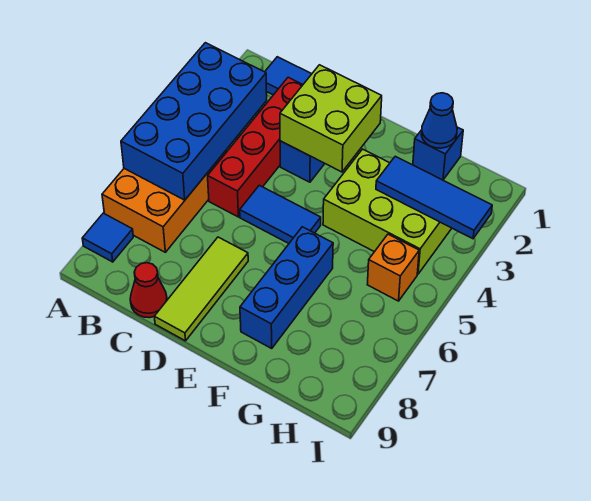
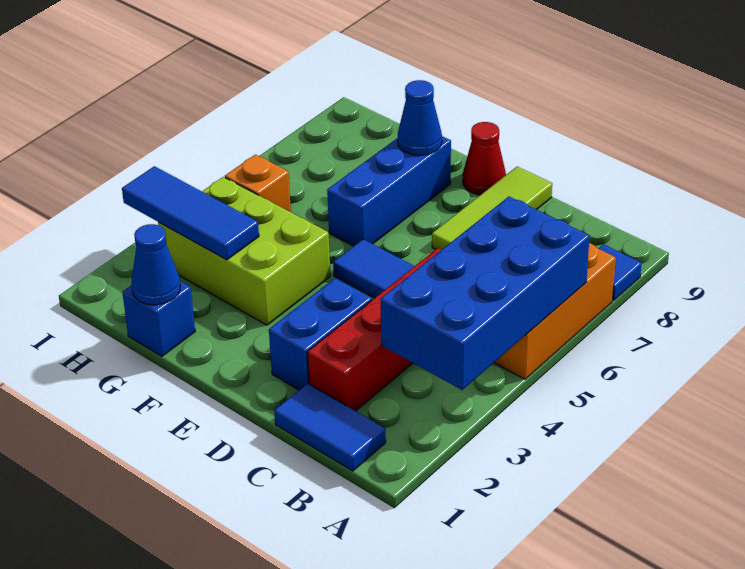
red 1x1 cone [130,263,167,318] -> red 1x1 cone moved to [463,122,506,195]
lime 2x2 brick [280,65,382,172] -> none
none -> blue 1x1 cone [398,80,442,155]

